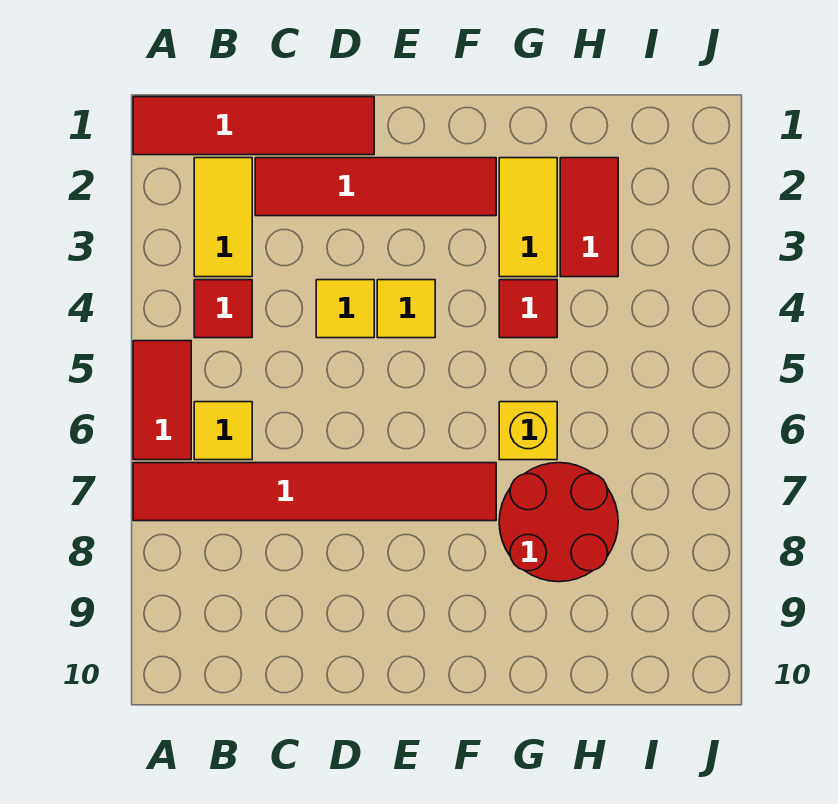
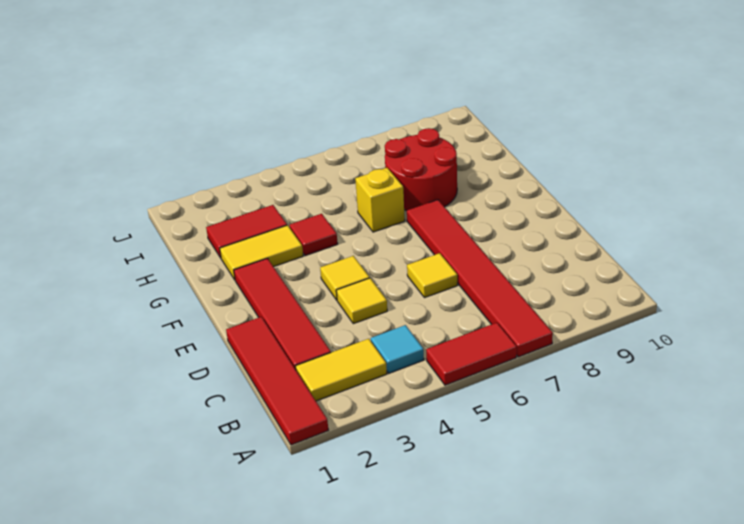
red 1x1 tile [194,280,252,338] -> cyan 1x1 tile [371,325,424,373]
yellow 1x1 tile [194,402,252,460] -> yellow 1x1 tile moved to [407,253,458,298]

